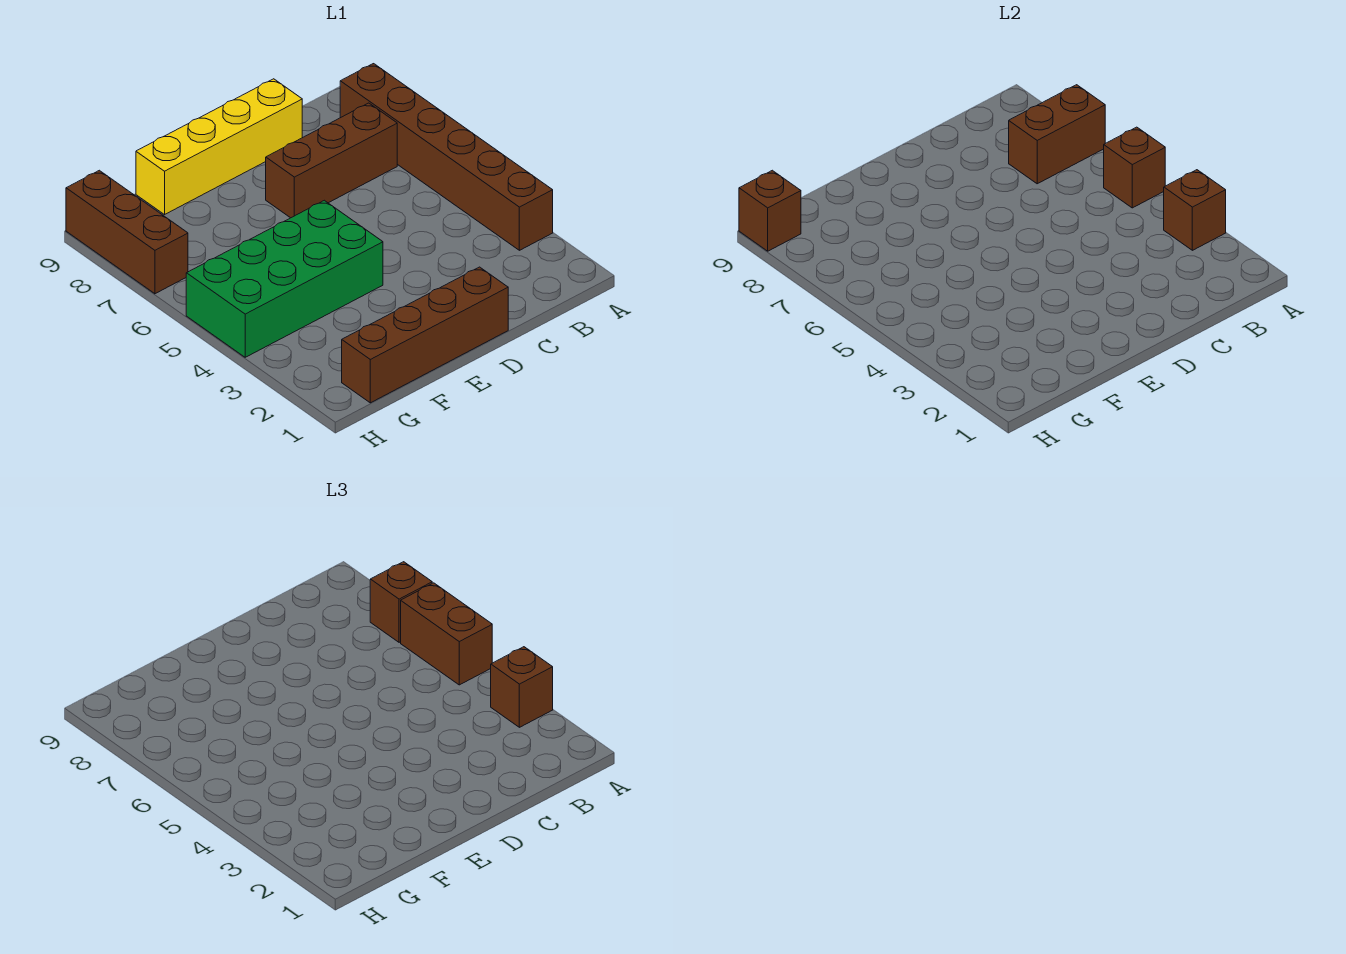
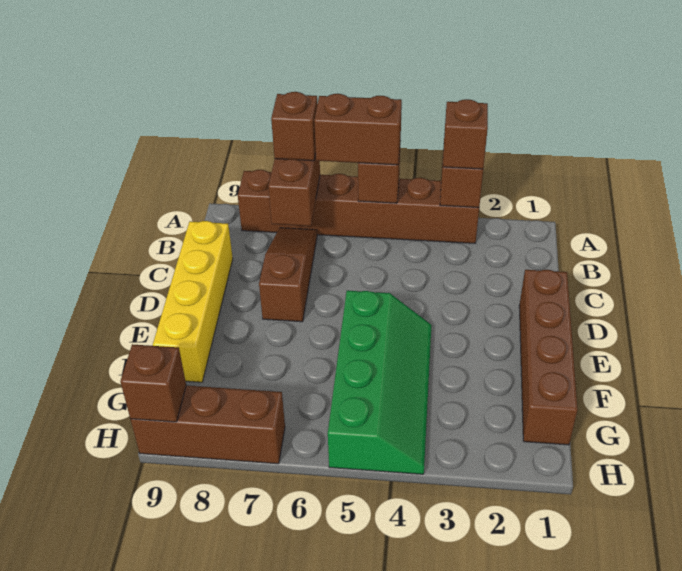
brown 1x3 brick [266,103,397,218] -> brown 1x3 slope [259,228,317,322]
green 2x4 brick [186,200,383,357] -> green 2x4 slope [328,291,431,474]

